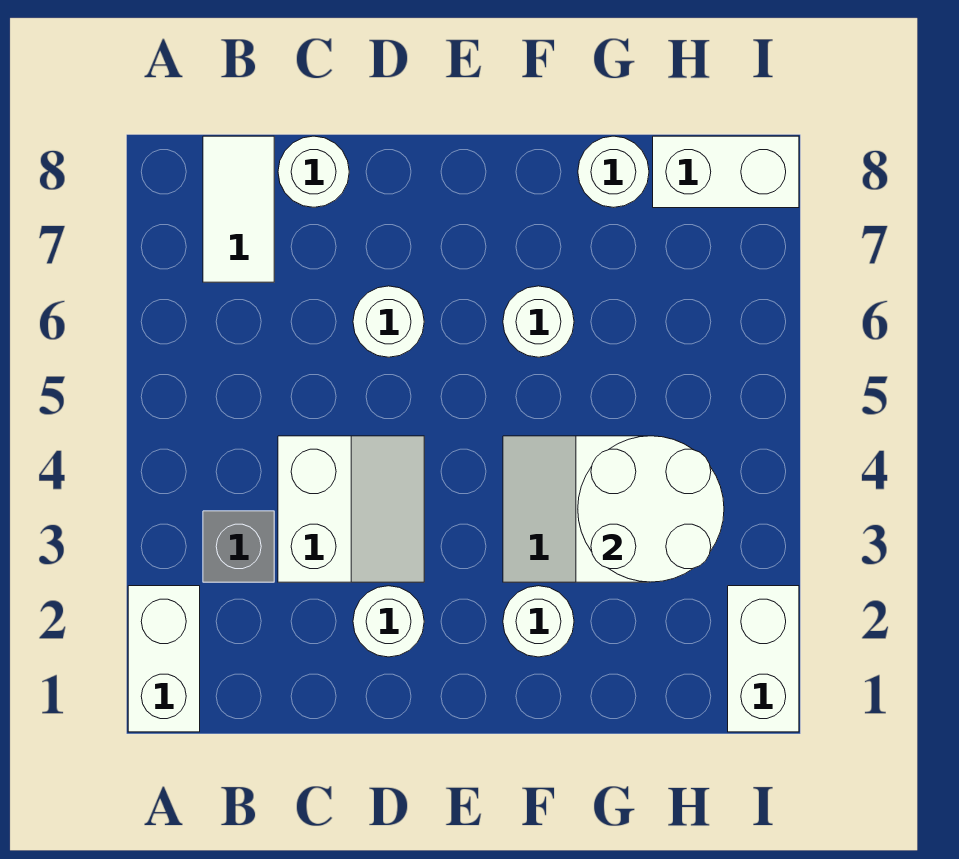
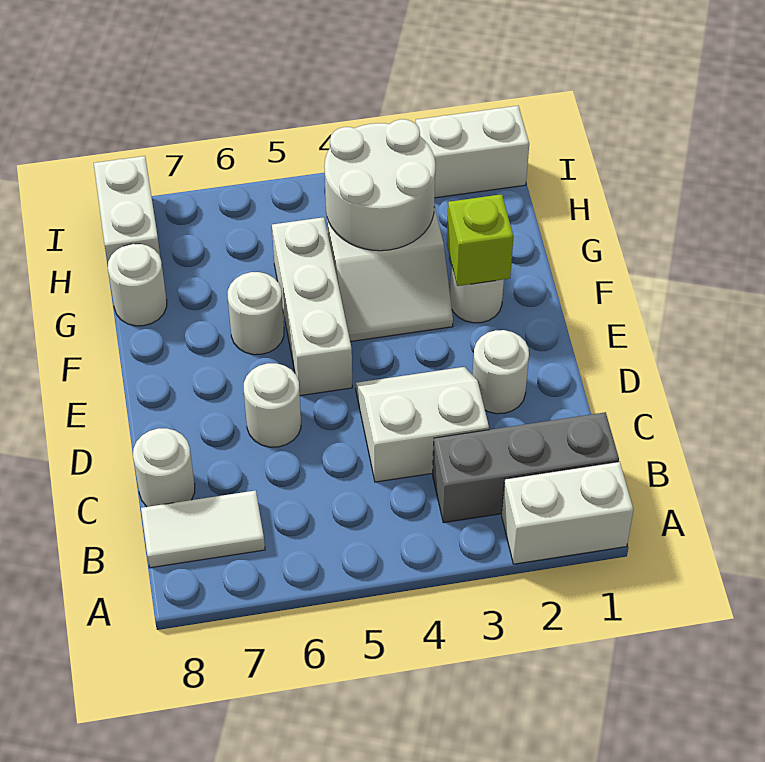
grey 1x1 brick [203,511,274,582] -> grey 1x3 brick [433,412,619,523]
none -> white 1x3 brick [272,217,352,396]
none -> lime 1x1 brick [447,194,513,286]

